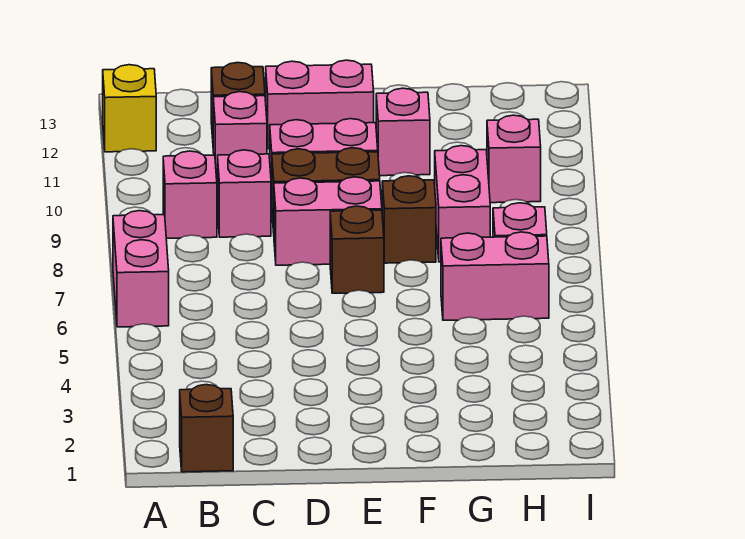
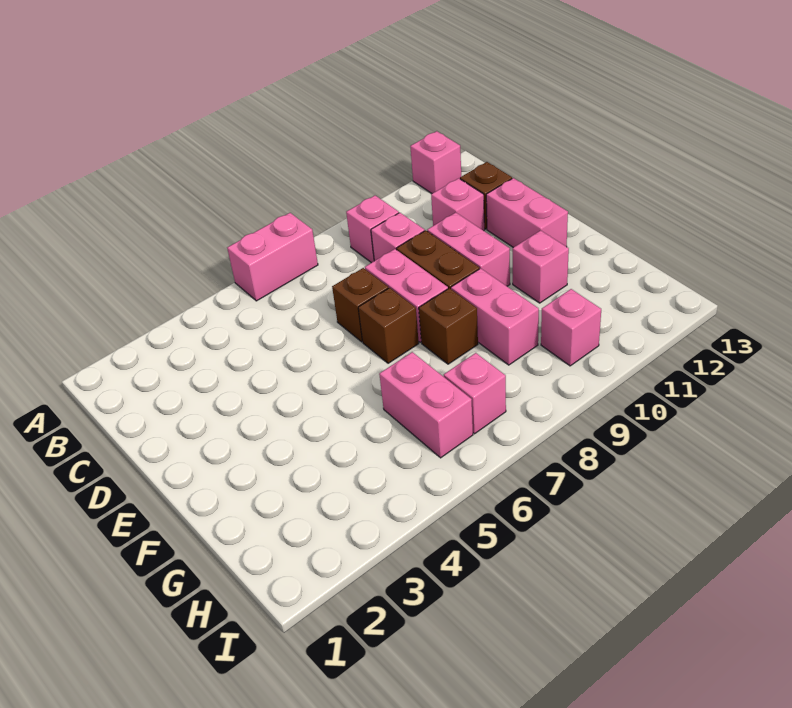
yellow 1x1 brick [103,65,156,152] -> pink 1x1 brick [410,131,461,193]
brown 1x1 brick [180,385,233,472] -> brown 1x1 brick moved to [332,268,388,342]
pink 1x2 brick [435,146,490,262] -> pink 1x2 brick turned to [451,268,539,365]

